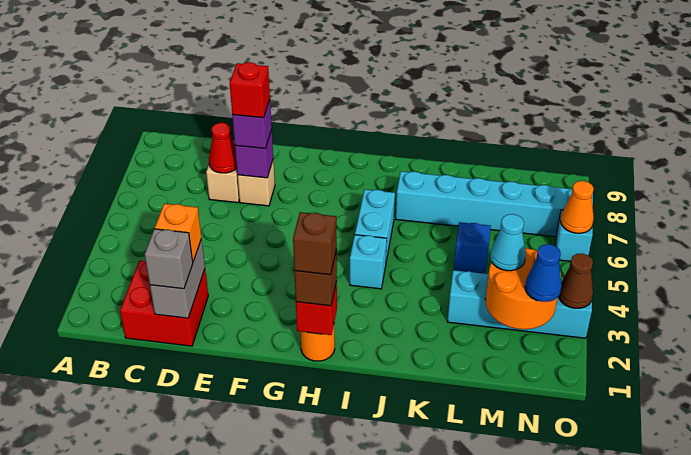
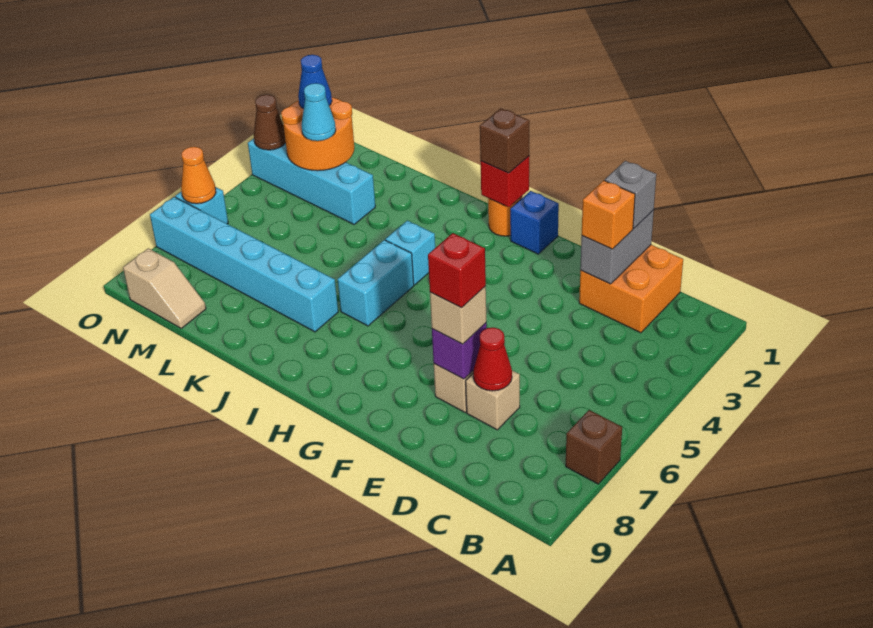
red 2x2 brick [120,260,208,346] -> orange 2x2 brick [579,245,683,333]
purple 1x1 brick [232,100,272,149] -> tan 1x1 brick [430,286,486,344]
brown 1x1 brick [293,212,337,275] -> brown 1x1 brick moved to [566,410,622,484]
blue 1x1 brick [454,222,491,274] -> blue 1x1 brick moved to [510,191,559,254]
none -> tan 1x2 slope [123,248,206,328]

